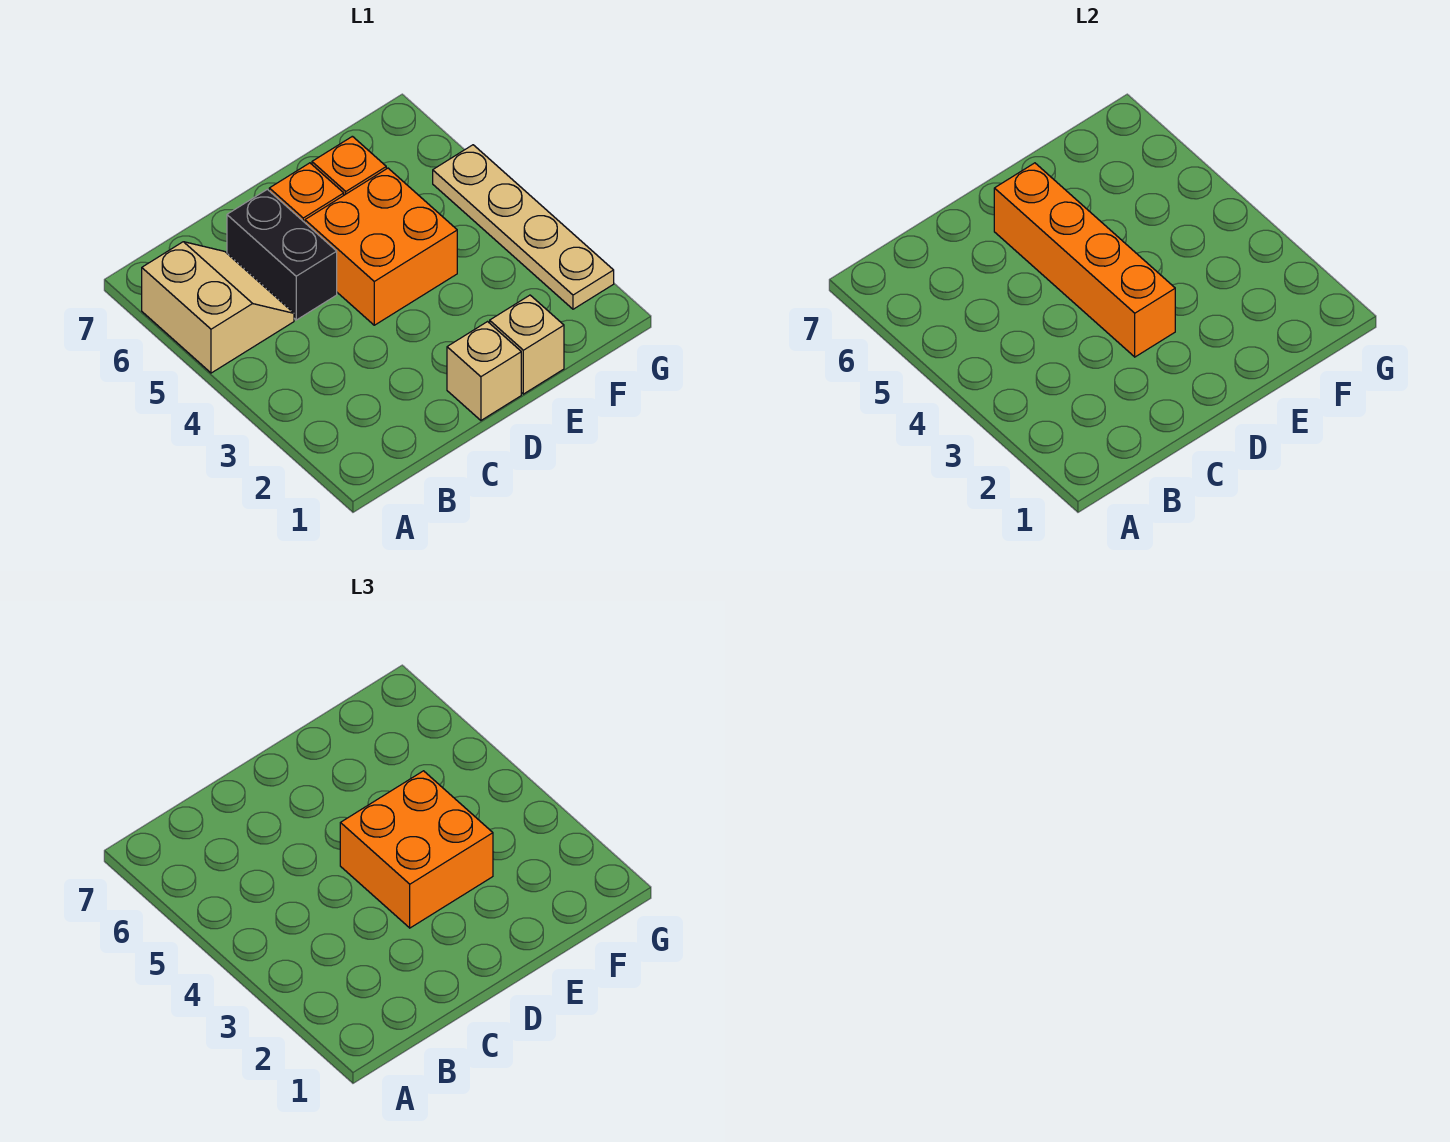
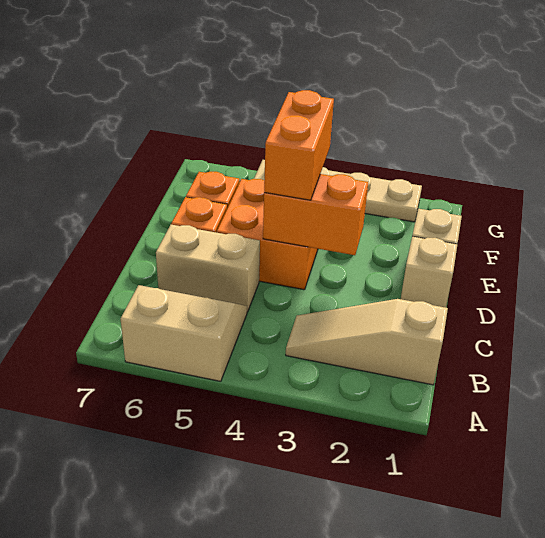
none -> tan 1x3 slope [286,299,448,385]
black 1x2 brick [227,189,337,320] -> tan 1x2 brick [156,225,260,312]
orange 1x4 brick [994,163,1175,357] -> orange 1x2 brick [263,174,368,255]
orange 2x2 brick [340,771,493,928] -> orange 1x2 brick [264,90,334,200]

